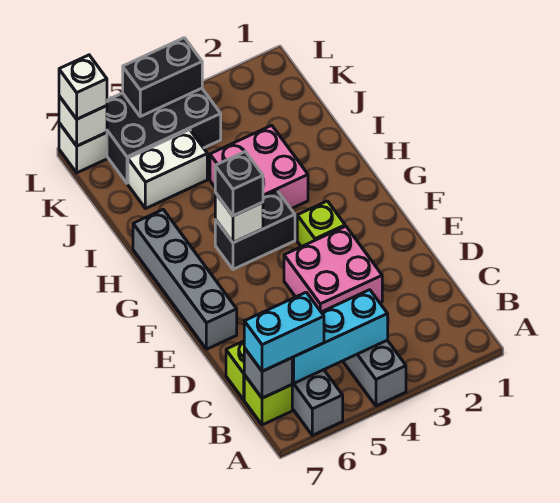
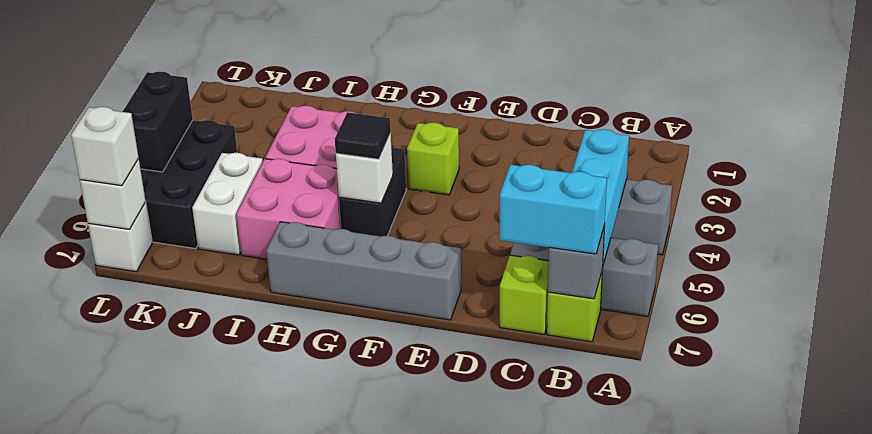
cyan 1x2 brick [244,292,324,371] -> cyan 1x2 brick turned to [500,165,607,254]
pink 2x2 brick [284,226,382,312] -> pink 2x2 brick moved to [236,159,341,259]
black 1x1 brick [215,152,263,216] -> black 1x1 tile [335,112,391,159]

